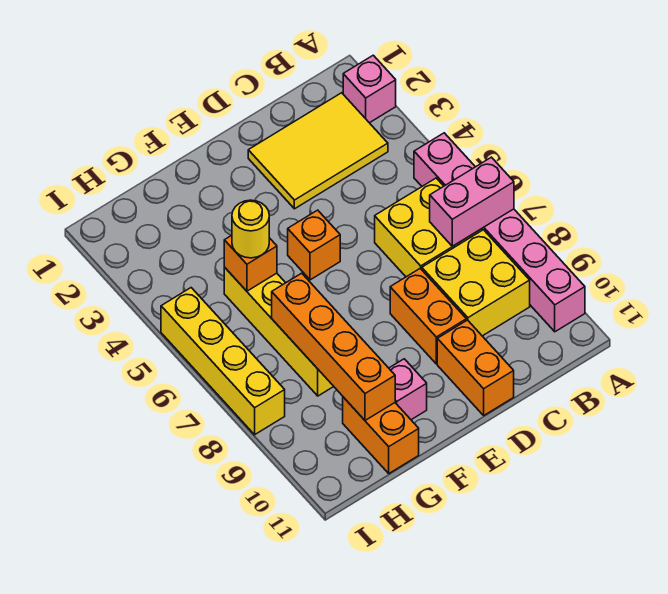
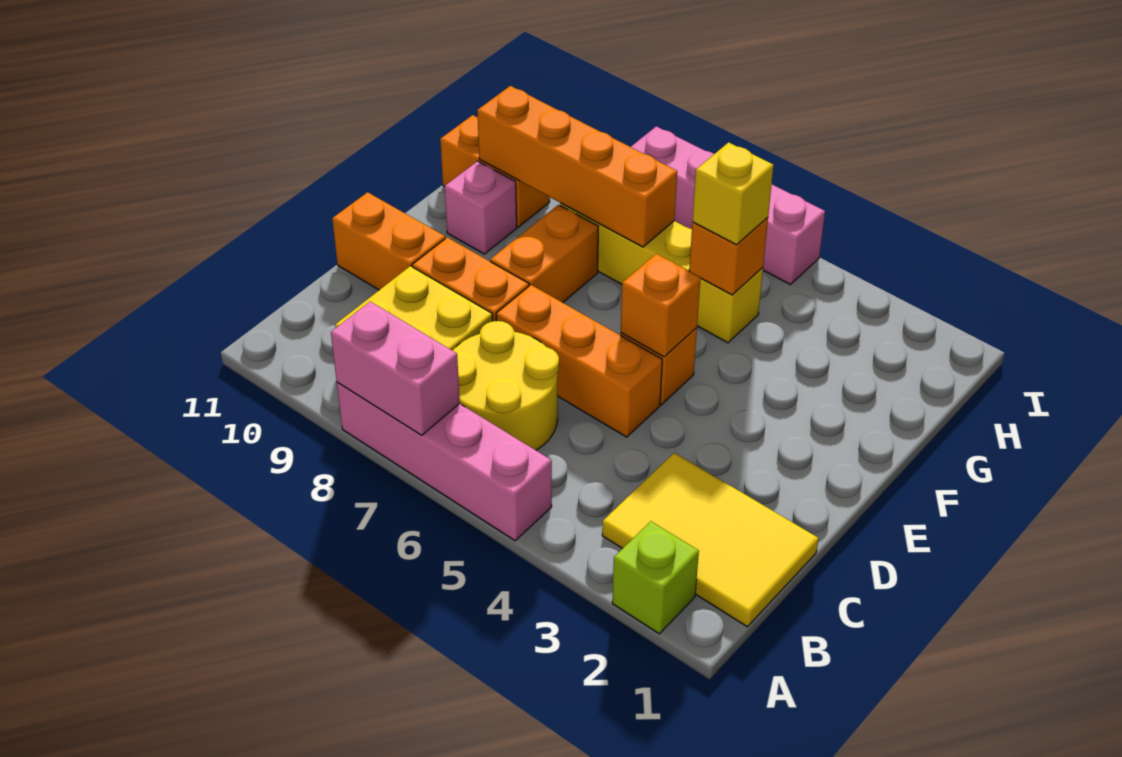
pink 1x1 brick [343,55,396,123] -> lime 1x1 brick [612,521,699,634]
pink 1x6 brick [414,133,585,332] -> pink 1x4 brick [337,382,552,541]
pink 1x2 brick [430,157,514,246] -> pink 1x2 brick turned to [331,302,460,435]
yellow 2x3 tile [248,93,388,209] -> yellow 2x3 tile turned to [602,453,819,627]
yellow 2x2 brick [375,178,482,277] -> yellow 2x2 round brick [452,321,559,450]
none -> orange 1x3 brick [496,285,662,437]
none -> orange 1x1 brick [621,254,701,357]
none -> orange 1x2 brick [490,205,598,303]
yellow 1x1 round brick [232,200,269,258] -> yellow 1x1 brick [692,142,773,245]
yellow 1x4 brick [161,288,285,435] -> pink 1x4 brick [631,126,825,285]

